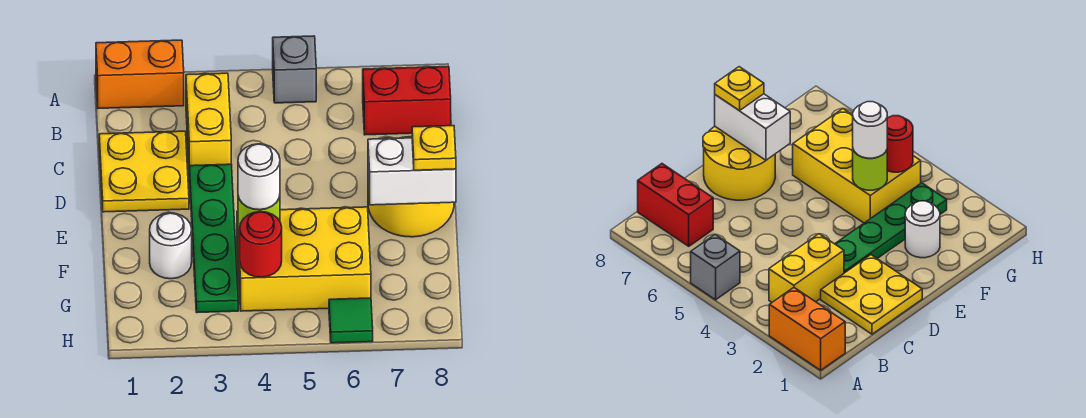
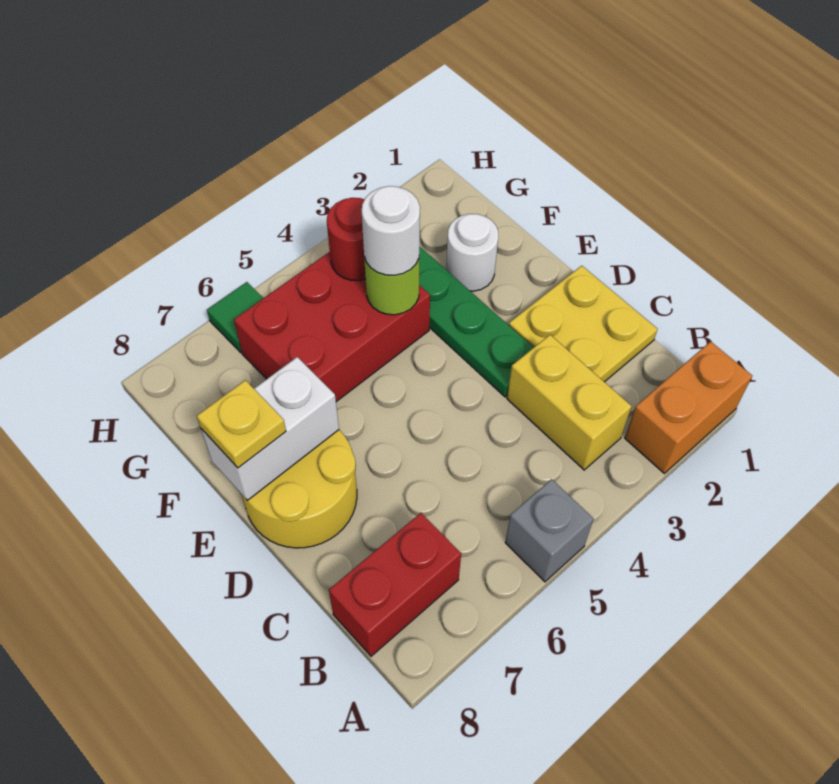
yellow 2x3 brick [237,207,371,311] -> red 2x3 brick [234,252,430,402]

